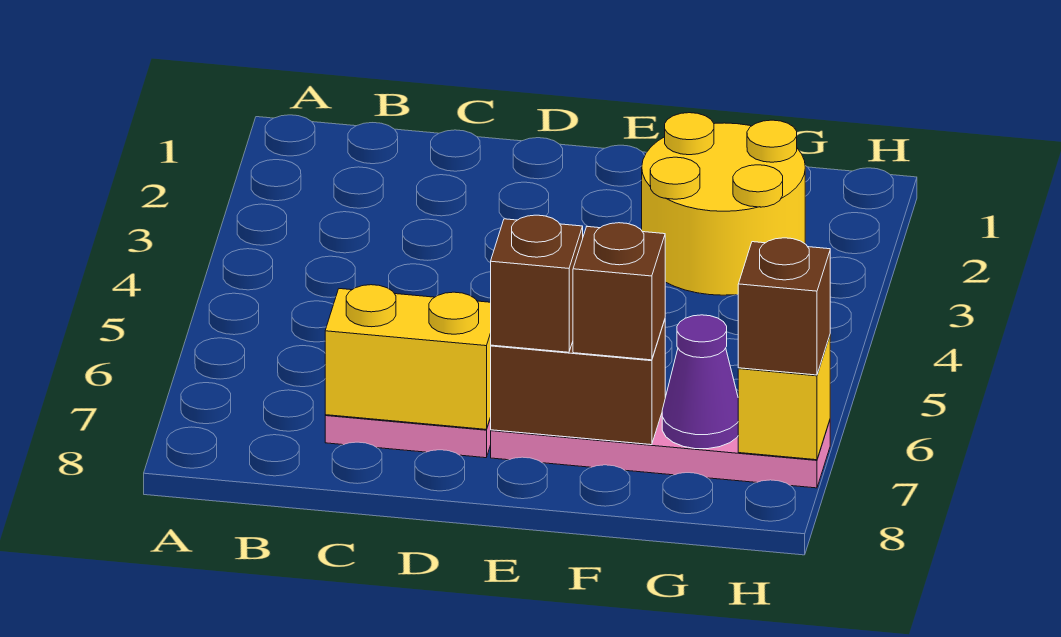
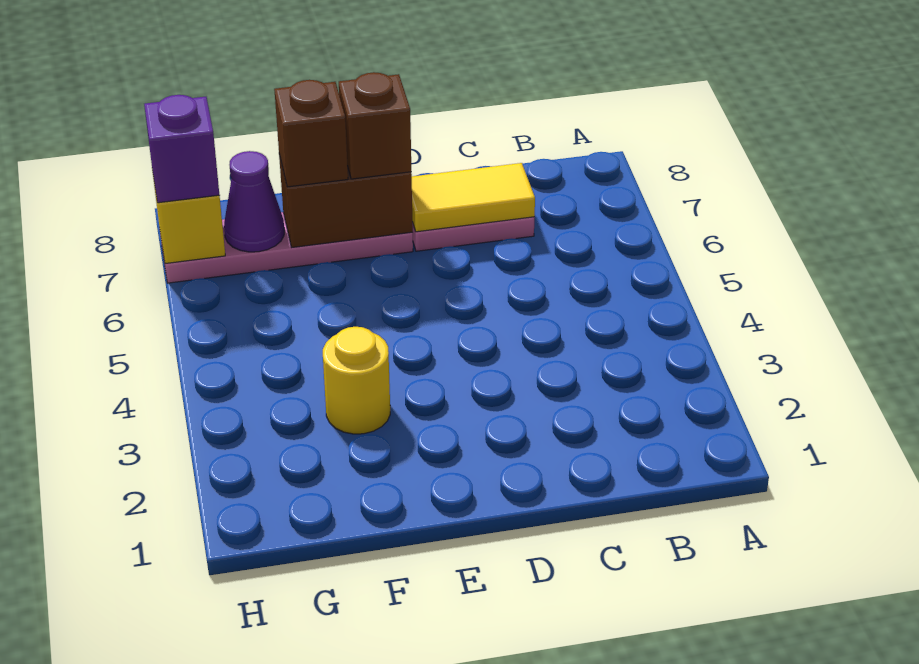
yellow 1x2 brick [325,285,491,429] -> yellow 1x2 tile [412,163,535,232]
yellow 2x2 round brick [642,113,805,295] -> yellow 1x1 round brick [323,327,390,434]
brown 1x1 brick [738,238,830,375] -> purple 1x1 brick [144,95,219,203]

